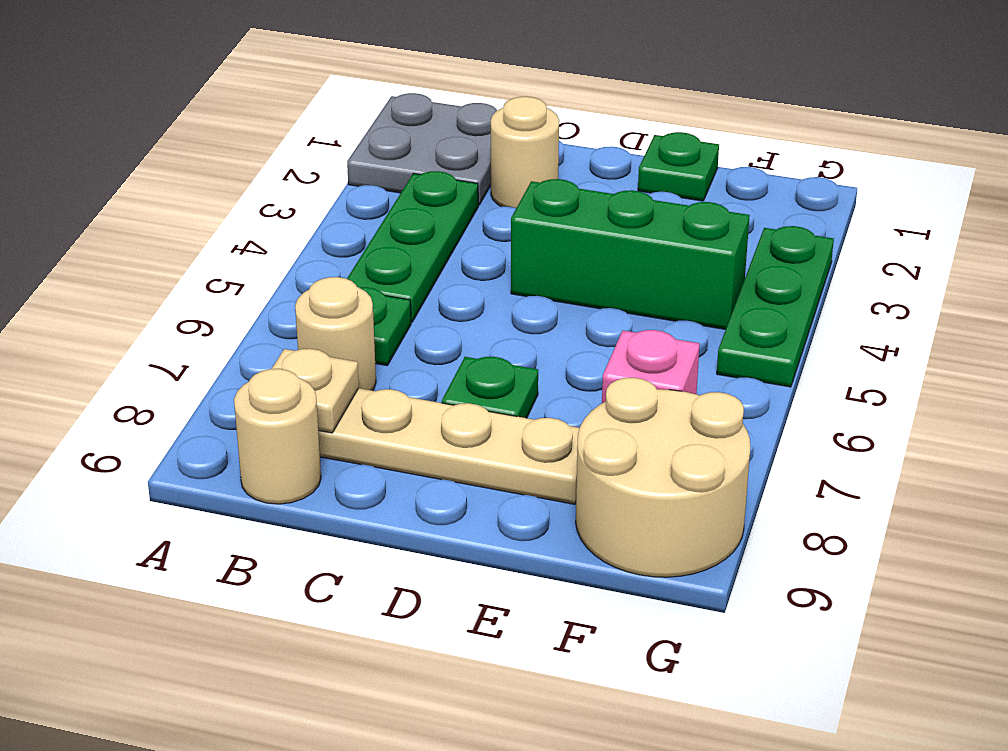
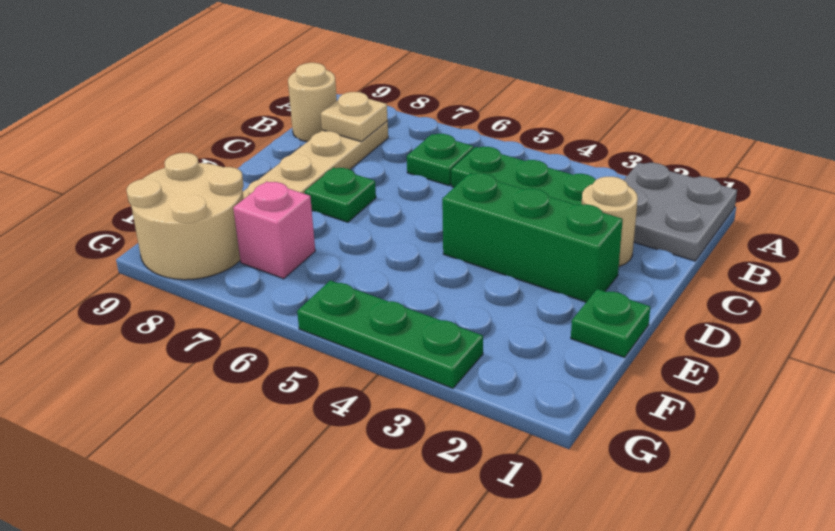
tan 1x1 round brick [295,277,376,391] -> none
green 1x3 brick [511,179,750,329] -> green 1x3 brick turned to [442,173,623,302]

